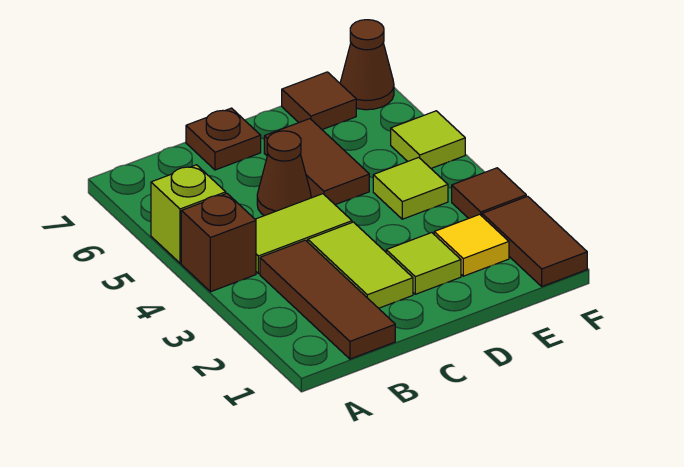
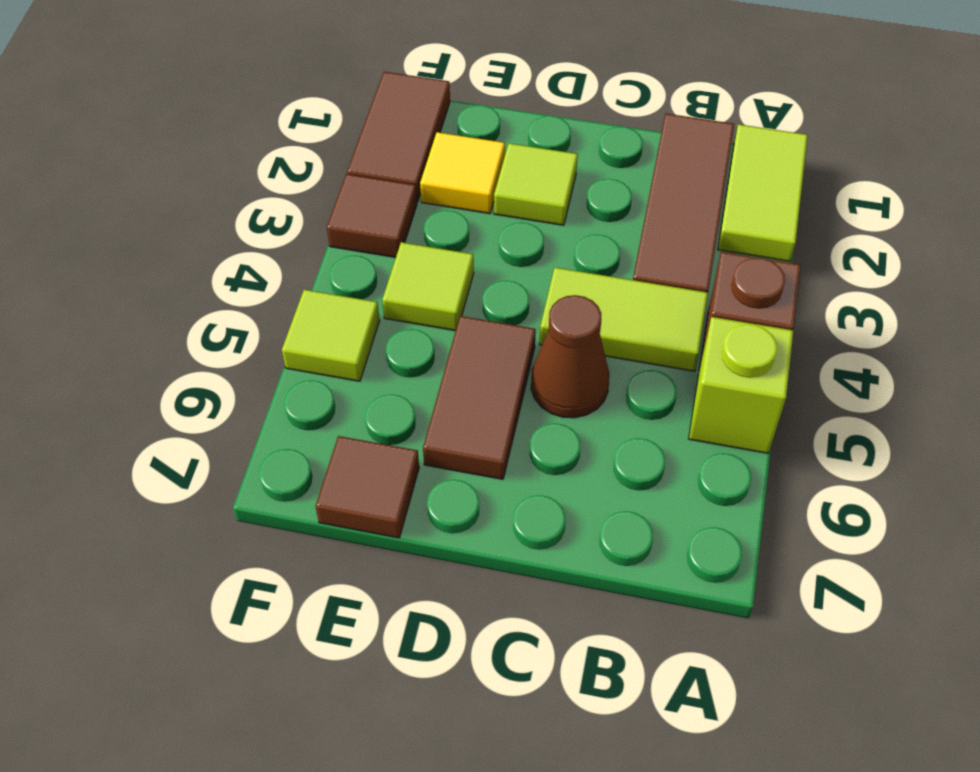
lime 1x2 tile [308,222,413,308] -> lime 1x2 tile moved to [718,124,808,261]
brown 1x1 plate [186,108,261,170] -> none
brown 1x1 cone [340,20,394,110] -> none

